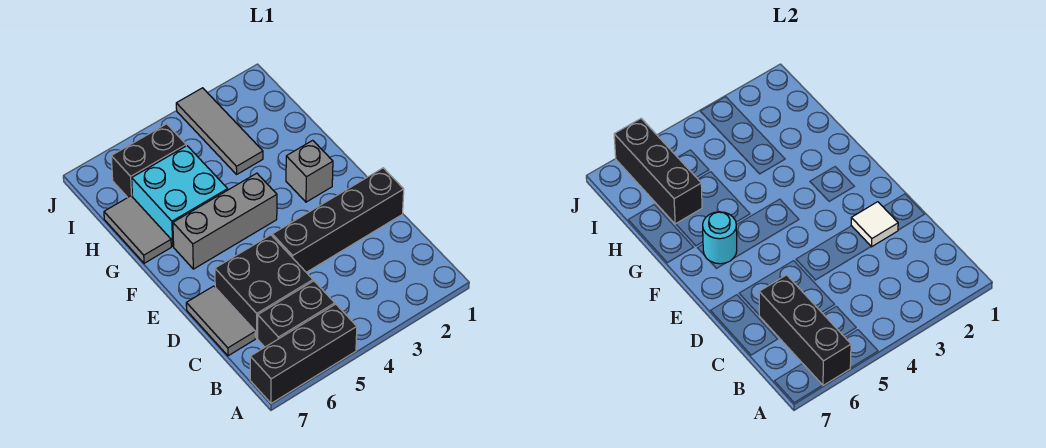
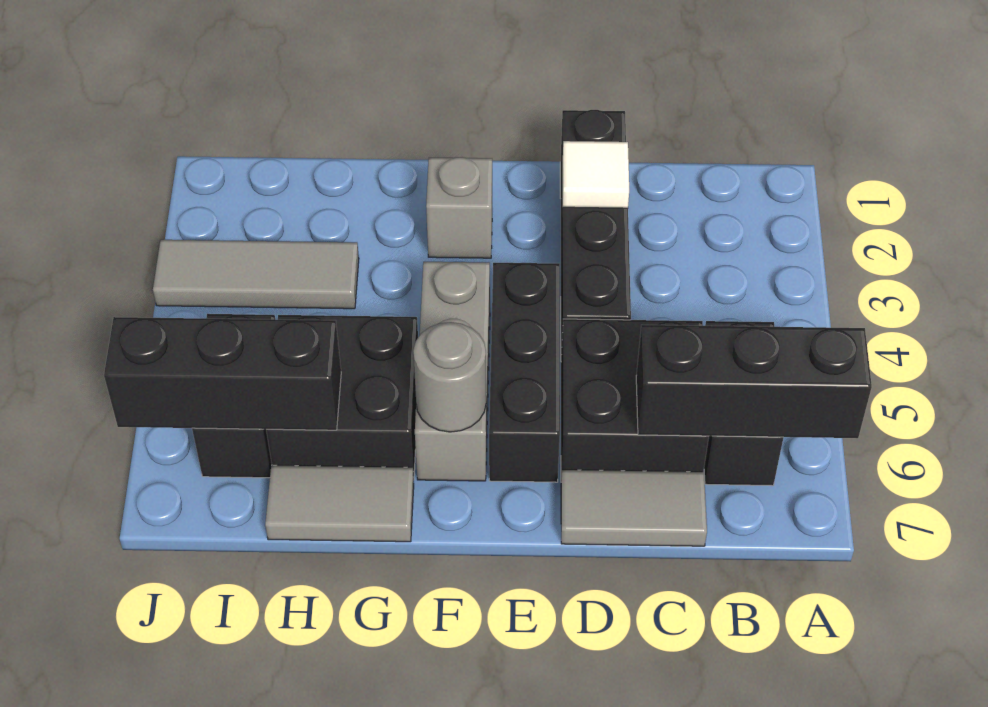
black 1x3 brick [250,304,357,403] -> black 1x3 brick moved to [489,263,560,482]
cyan 1x1 round brick [703,212,737,264] -> grey 1x1 round brick [413,322,486,432]
cyan 2x2 brick [132,146,228,246] -> black 2x2 brick [266,315,418,477]

